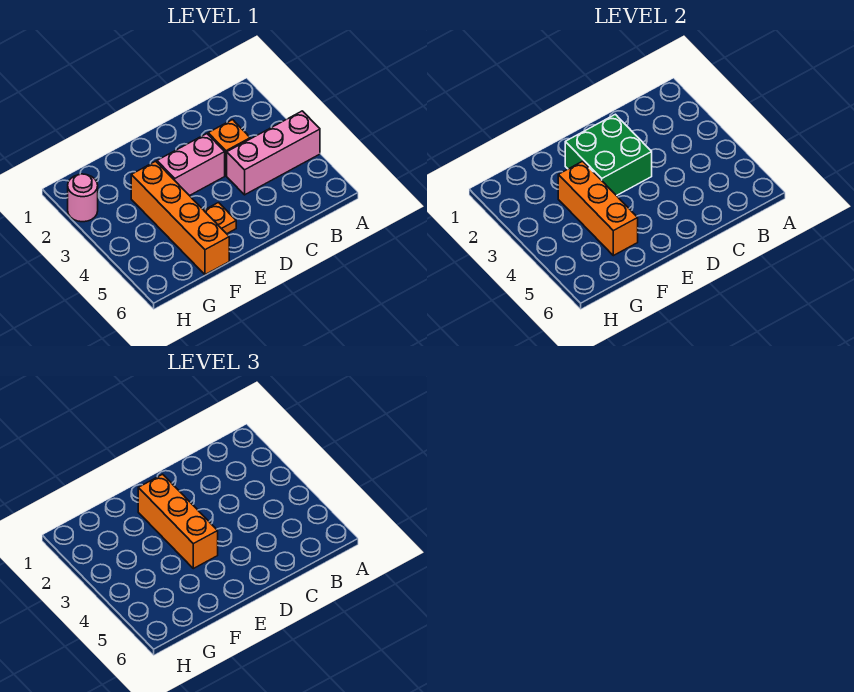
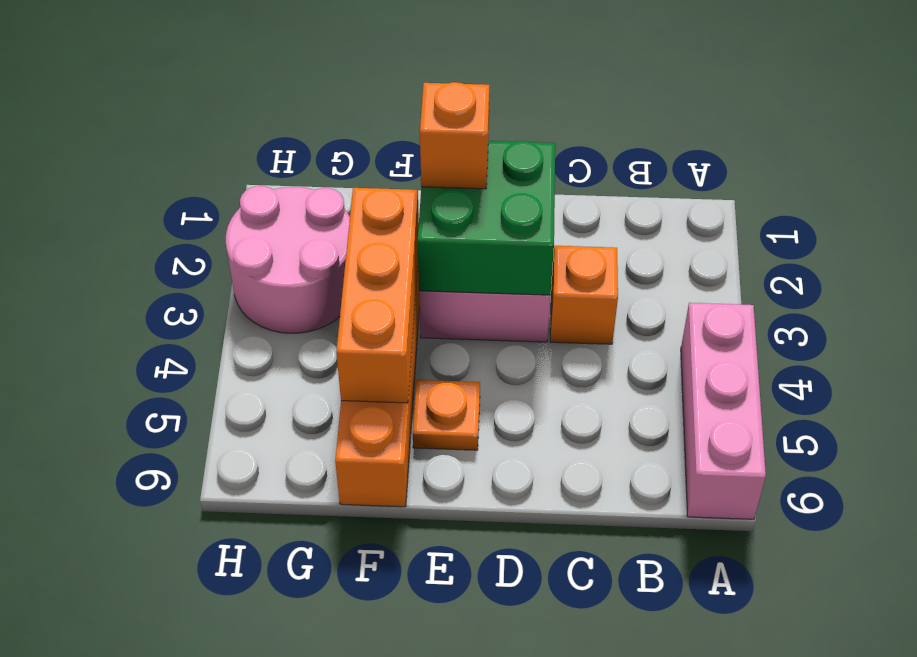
pink 1x3 brick [227,111,320,195] -> pink 1x3 brick turned to [681,303,766,519]
orange 1x3 brick [138,474,218,569] -> orange 1x1 brick [420,82,489,189]
pink 1x1 round brick [68,174,98,222] -> pink 2x2 round brick [225,186,350,333]

